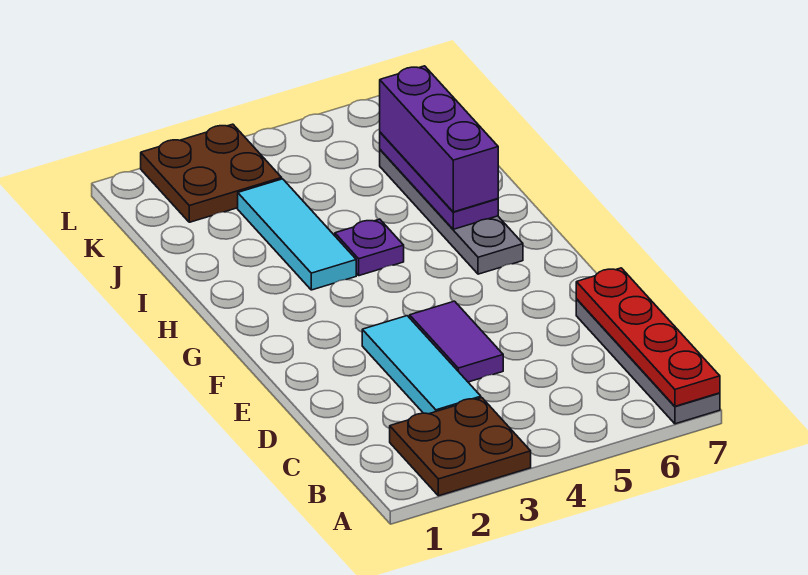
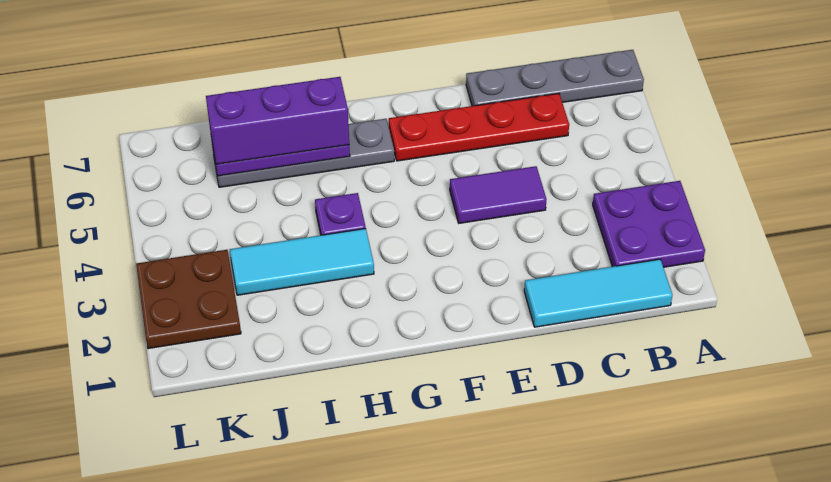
brown 2x2 plate [390,398,531,496] -> purple 2x2 plate [593,181,705,267]
red 1x4 plate [576,268,720,406] -> red 1x4 plate moved to [389,93,569,161]
cyan 1x3 tile [362,316,481,414] -> cyan 1x3 tile moved to [524,259,673,327]

